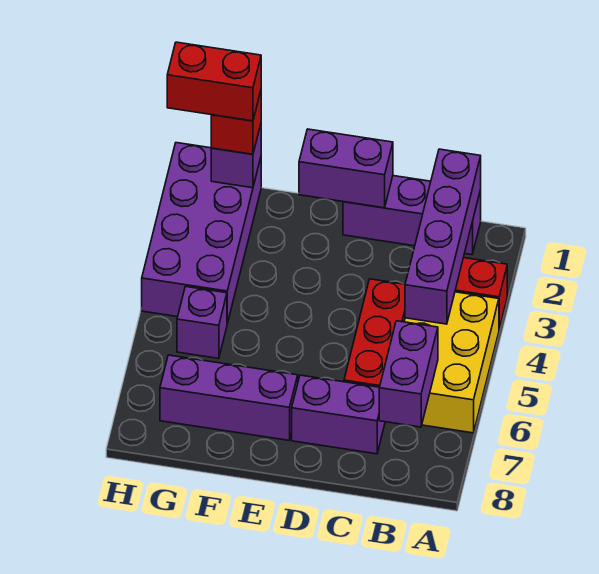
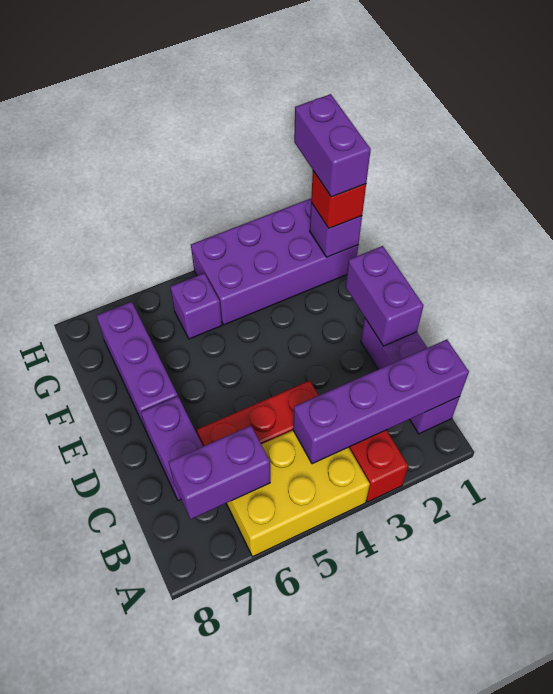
red 1x2 brick [167,42,261,121] -> purple 1x2 brick [294,94,371,197]

